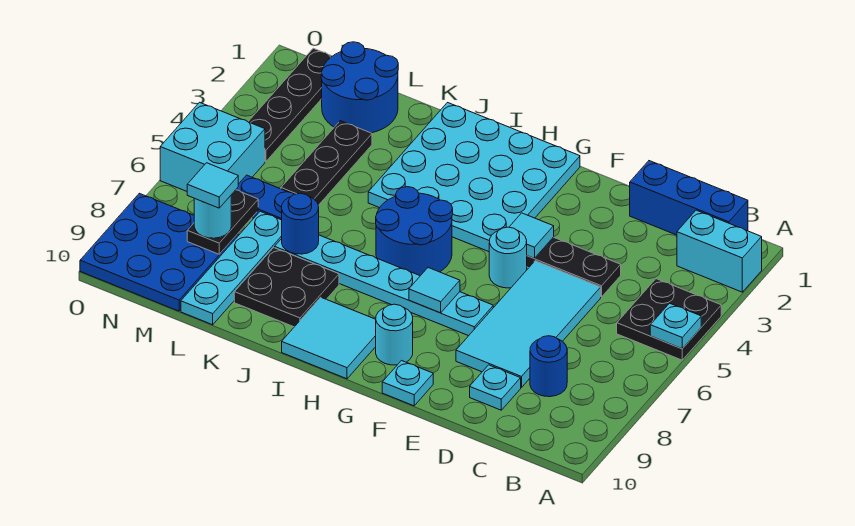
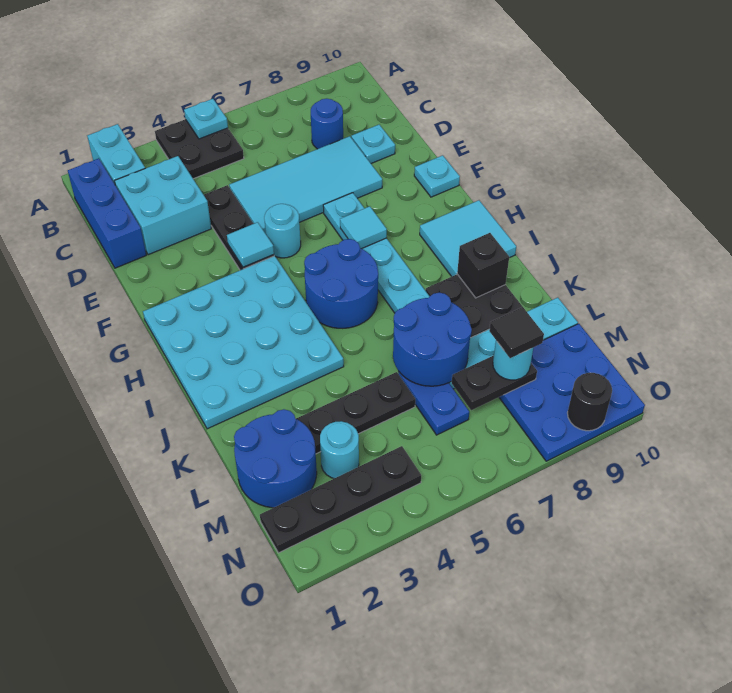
cyan 1x1 round brick [376,304,413,365] -> cyan 1x1 round brick moved to [320,421,359,478]
none -> black 1x1 brick [457,233,509,298]
blue 1x1 round brick [282,193,319,254] -> blue 2x2 round brick [393,293,472,386]
cyan 1x1 tile [187,163,238,208] -> black 1x1 tile [489,307,544,358]
cyan 2x2 brick [160,102,265,191] -> cyan 2x2 brick moved to [115,156,211,255]
none -> black 1x1 round brick [568,373,612,431]

